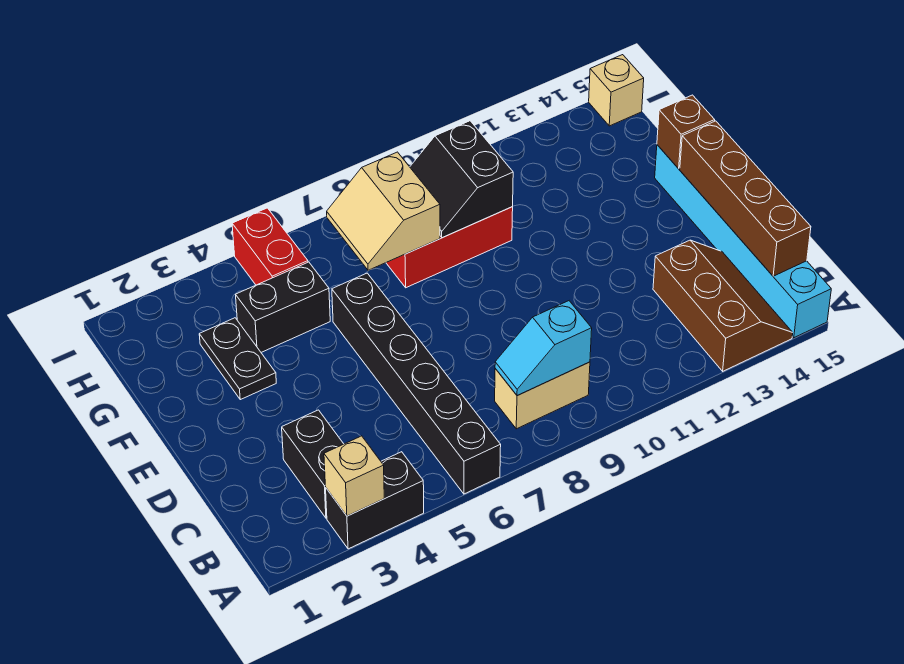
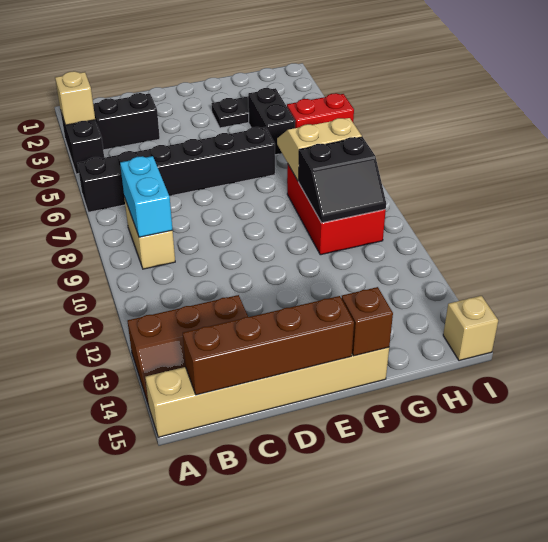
cyan 1x6 brick [655,145,831,338] -> tan 1x6 brick [145,347,389,437]
cyan 1x2 slope [495,301,592,396] -> cyan 1x2 brick [120,156,173,237]
black 2x2 slope [410,121,513,238] -> black 2x2 slope turned to [299,137,386,223]

